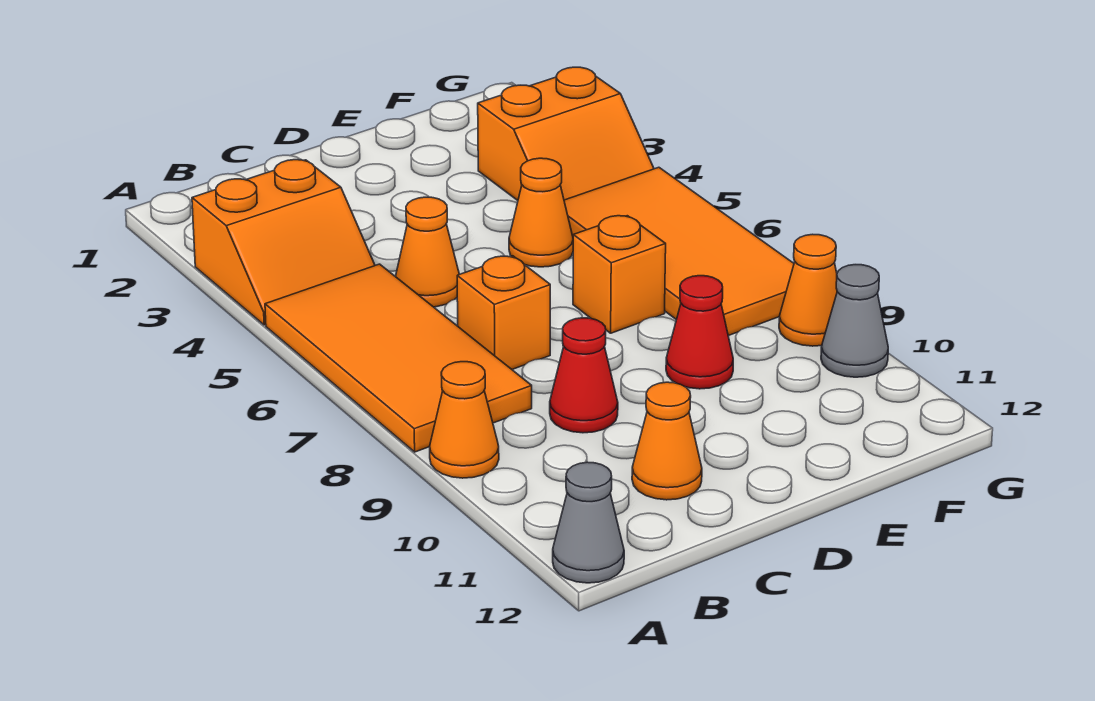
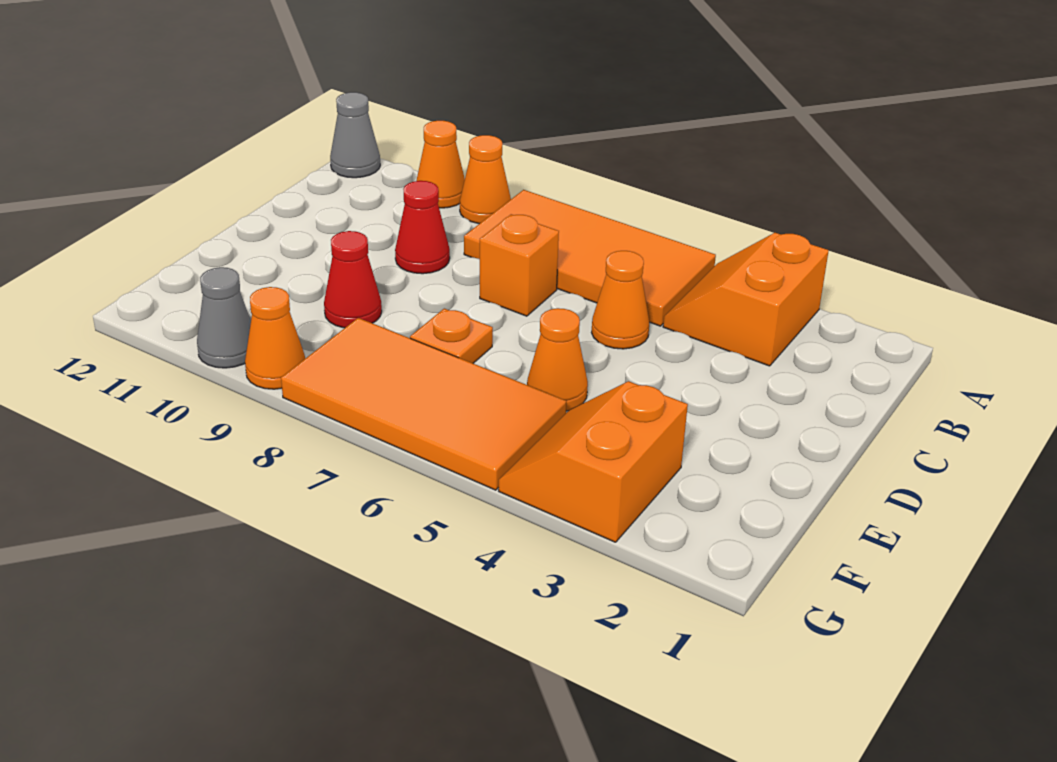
orange 1x1 cone [632,382,702,500] -> orange 1x1 cone moved to [416,121,465,208]
orange 1x1 brick [573,216,666,333] -> orange 1x1 plate [410,309,493,363]

